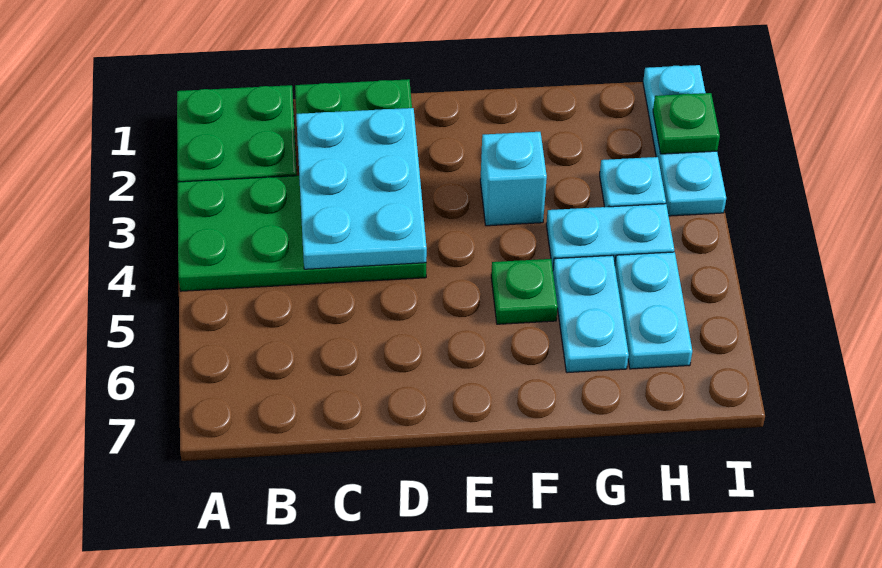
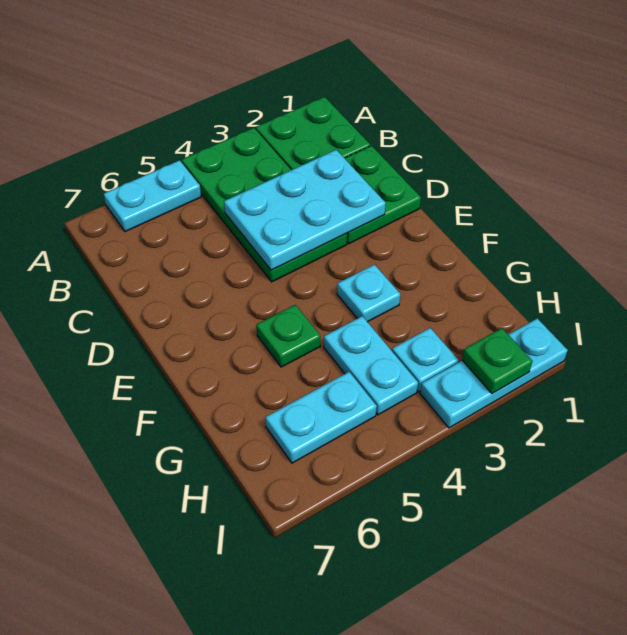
cyan 1x1 brick [480,132,547,226] -> cyan 1x1 plate [337,265,400,322]
cyan 1x2 plate [553,255,629,373] -> cyan 1x2 plate moved to [104,160,201,232]

